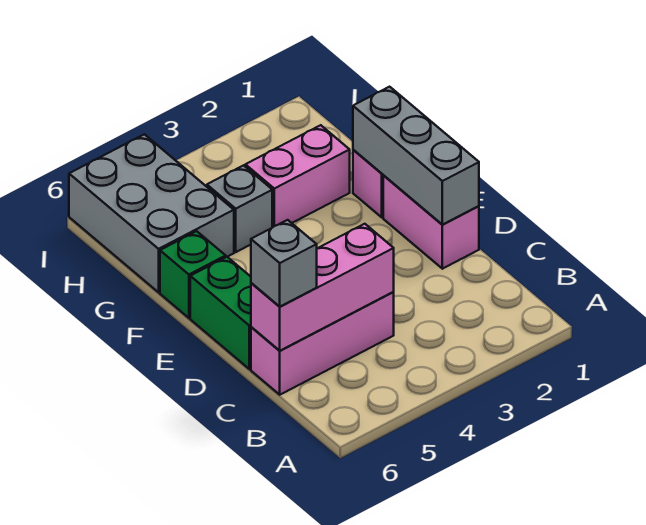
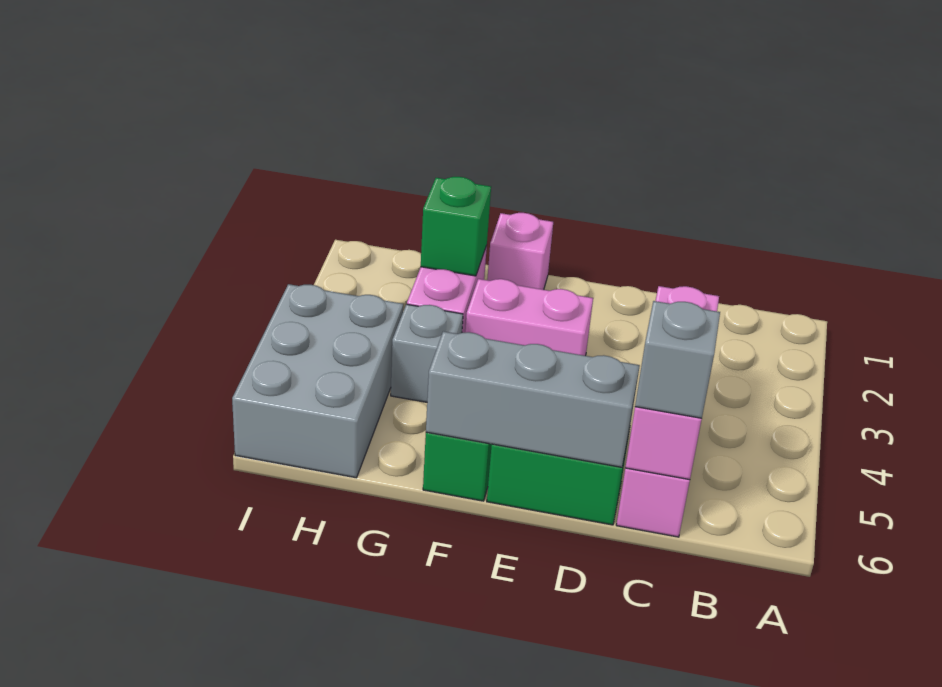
pink 1x2 brick [383,175,479,269] -> pink 1x2 brick moved to [465,279,593,356]
grey 1x3 brick [353,87,479,225] -> grey 1x3 brick moved to [426,331,640,467]
none -> green 1x1 brick [421,177,491,276]
grey 2x3 brick [69,134,234,292] -> grey 2x3 brick turned to [232,284,403,478]

